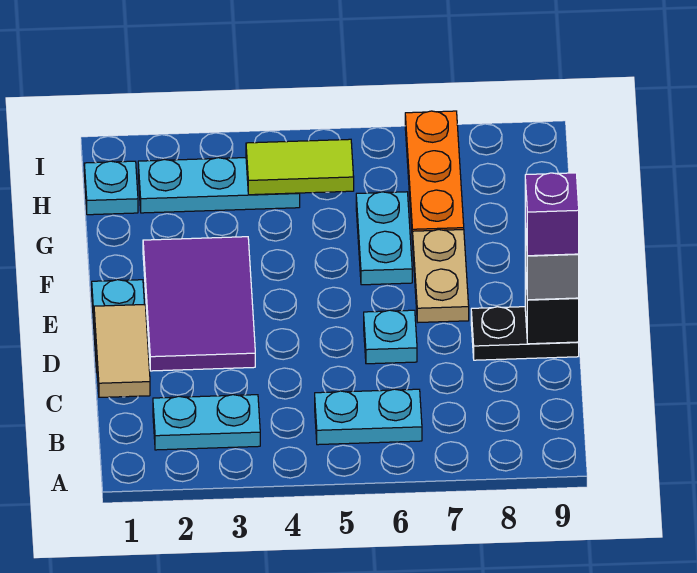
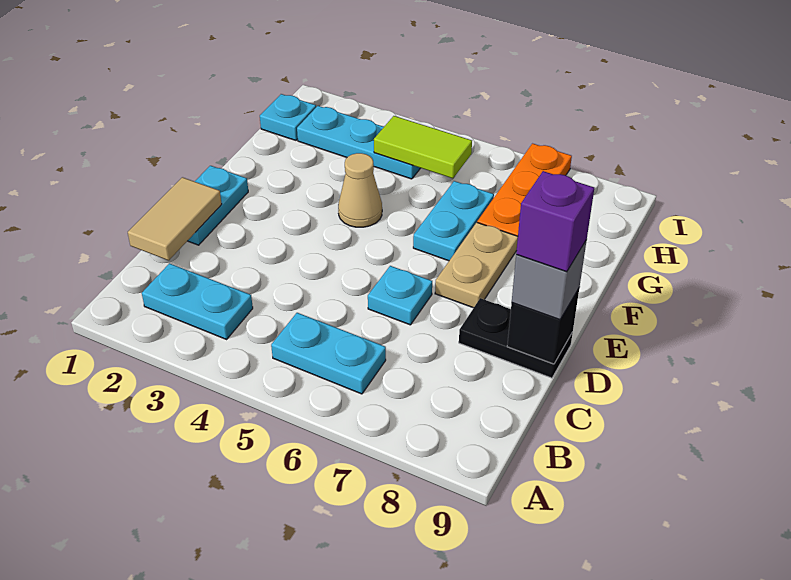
purple 2x3 tile [143,237,255,371] -> none
none -> tan 1x1 cone [338,153,382,227]

